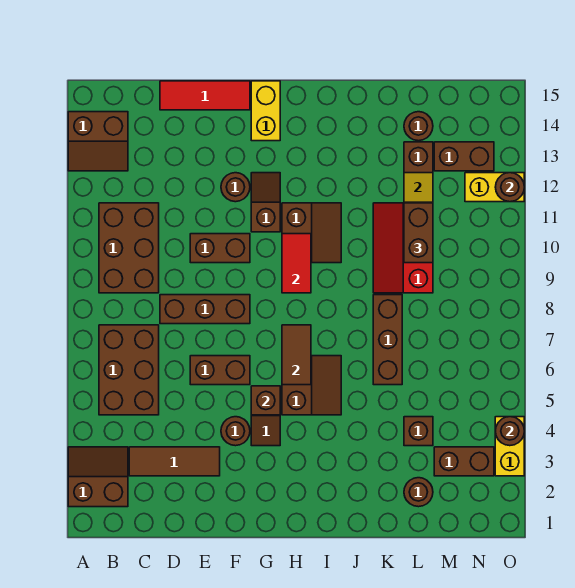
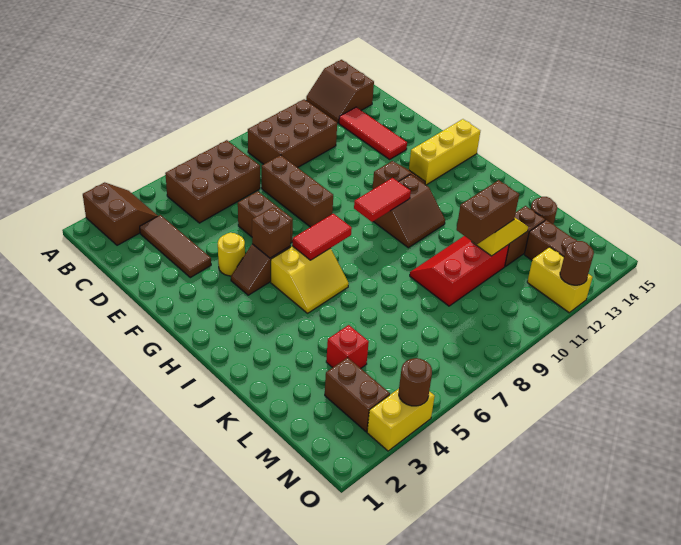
red 1x3 tile [160,81,250,110] -> red 1x3 tile moved to [339,107,407,159]
brown 1x2 brick [190,234,250,263] -> none
brown 1x1 round brick [221,417,250,446] -> yellow 1x1 round brick [218,233,245,276]
brown 1x1 round brick [221,173,250,202] -> none
yellow 1x2 brick [251,81,280,141] -> yellow 1x3 brick [409,119,480,185]
brown 2x2 slope [282,356,341,415] -> yellow 2x2 slope [271,246,349,313]
brown 1x2 tile [282,325,311,385] -> red 1x2 tile [292,214,352,260]
brown 1x3 brick [373,295,402,385] -> none
brown 1x1 round brick [404,478,433,507] -> none
brown 1x1 brick [404,417,433,446] -> red 1x1 brick [326,325,369,368]

